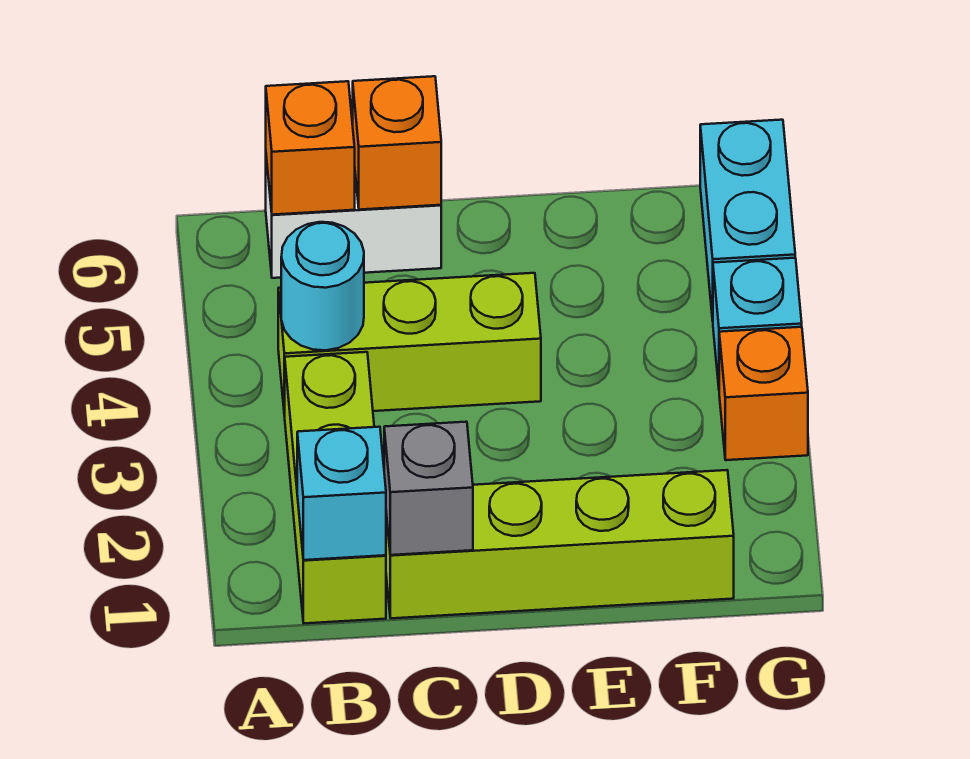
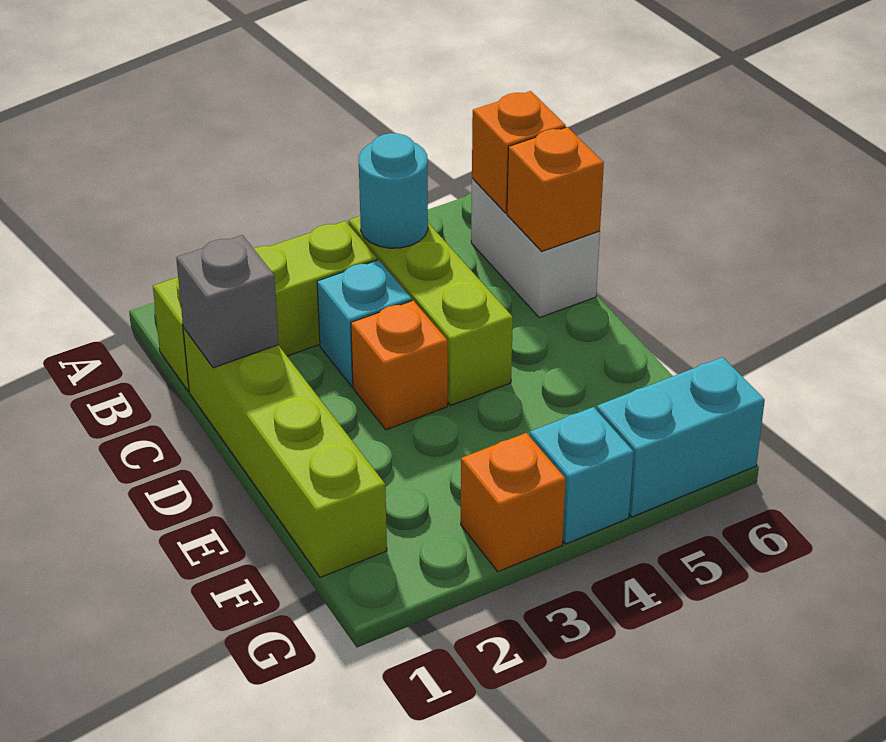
cyan 1x1 brick [297,427,386,560] -> cyan 1x1 brick moved to [317,260,412,386]
none -> orange 1x1 brick [351,301,448,430]

